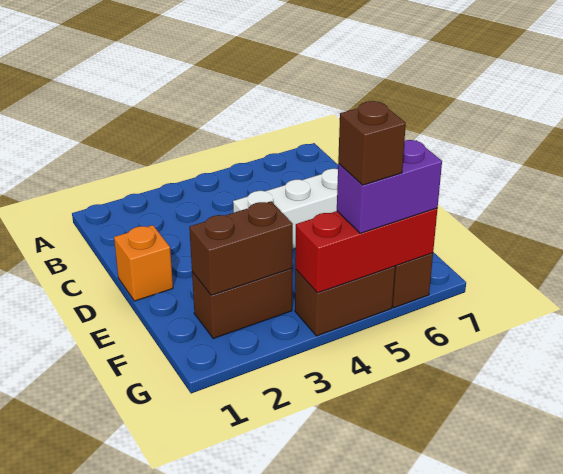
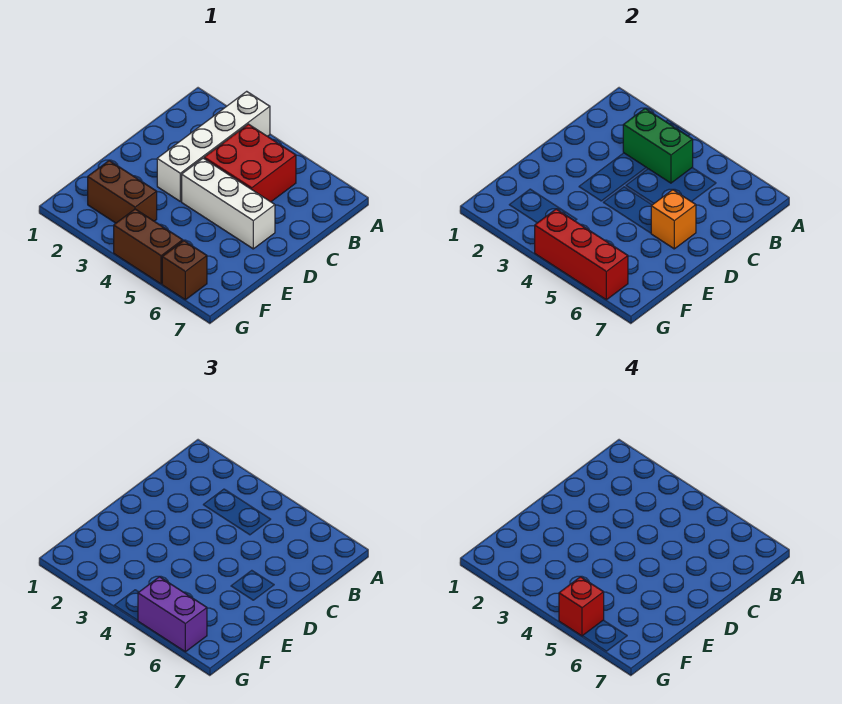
none -> white 1x4 brick [157,91,270,201]
none -> green 1x2 brick [623,109,693,183]
none -> red 2x2 brick [204,124,296,202]
orange 1x1 brick [114,225,173,301] -> orange 1x1 brick moved to [651,190,696,249]
brown 1x2 brick [189,201,293,295] -> none
brown 1x1 brick [338,101,406,185] -> red 1x1 brick [559,577,604,636]

